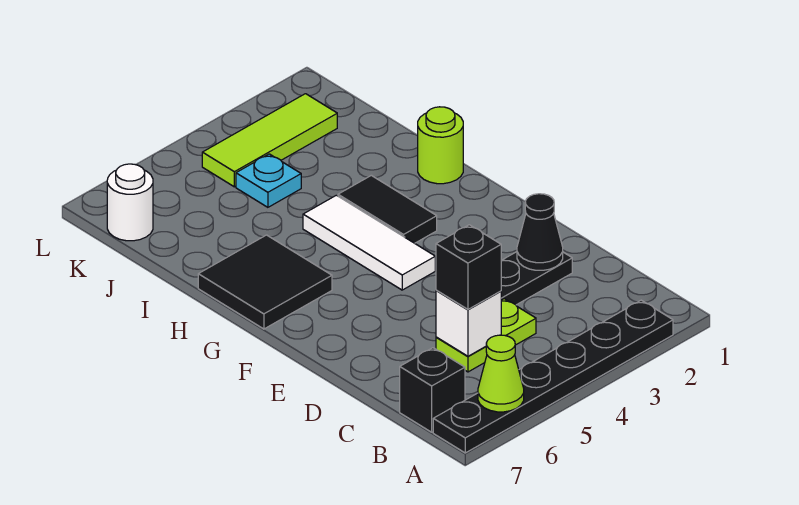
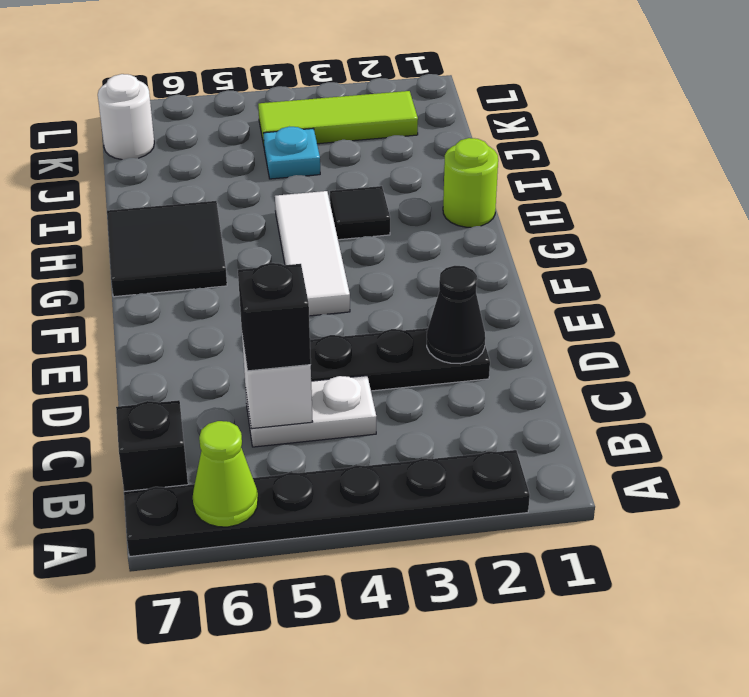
lime 1x2 plate [436,299,536,372] -> white 1x2 plate [246,376,376,447]
black 1x2 tile [338,175,437,243] -> black 1x1 tile [330,186,390,240]

